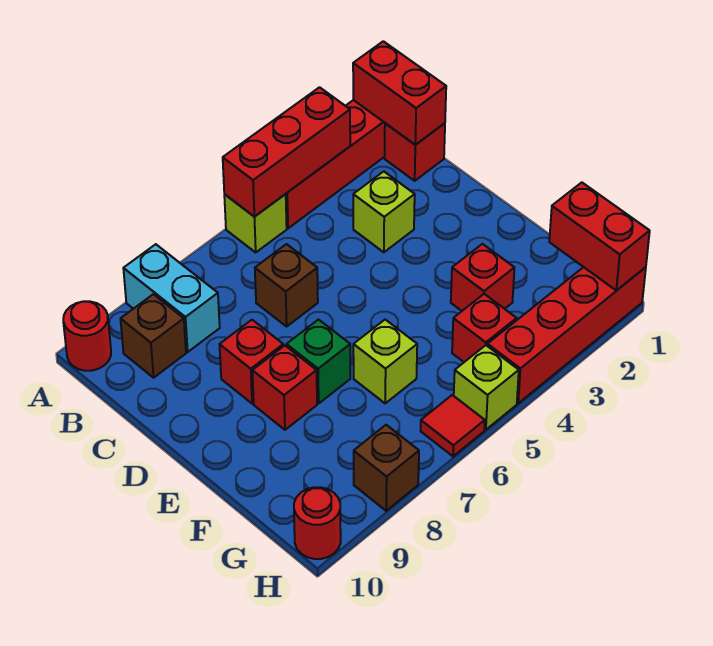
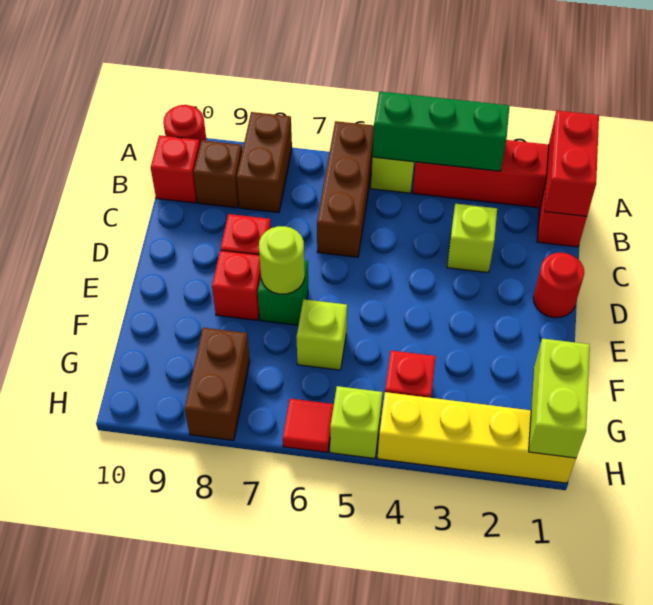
red 1x3 brick [223,87,350,217] -> green 1x3 brick [372,91,509,171]
cyan 1x2 brick [123,244,220,352] -> brown 1x2 brick [236,112,292,213]
brown 1x1 brick [255,244,318,326] -> brown 1x3 brick [317,121,374,257]
none -> lime 1x1 round brick [259,226,305,294]
red 1x1 brick [451,244,514,311] -> red 1x1 brick moved to [151,135,200,203]
red 1x2 brick [549,182,650,291] -> lime 1x2 brick [529,338,590,458]
red 1x4 brick [487,267,646,403] -> yellow 1x4 brick [377,392,576,483]
brown 1x1 brick [354,425,419,511] -> brown 1x2 brick [185,328,250,440]
red 1x1 round brick [294,487,341,559] -> red 1x1 round brick moved to [533,253,584,318]

